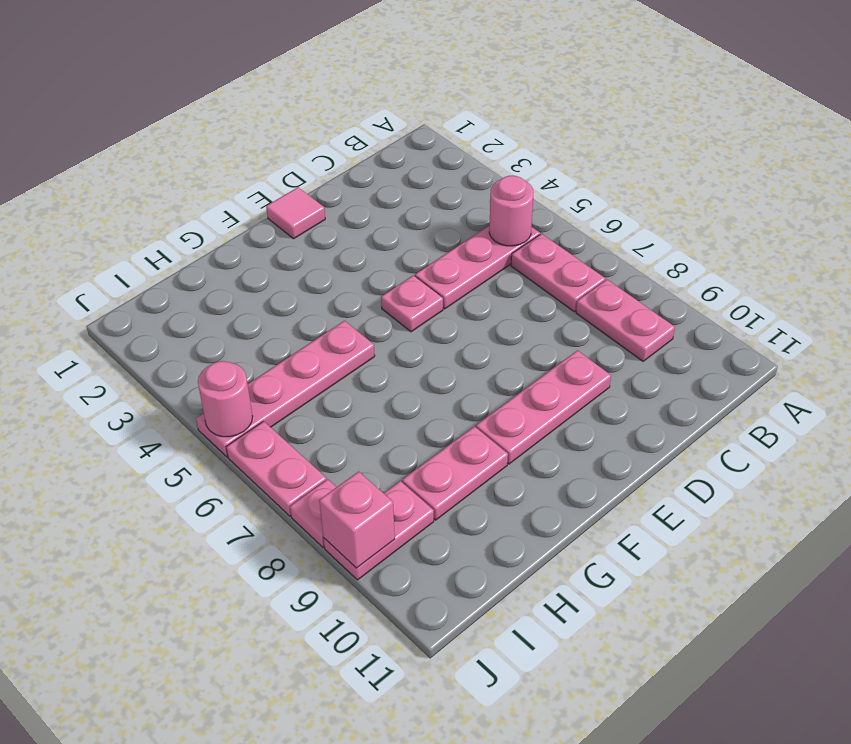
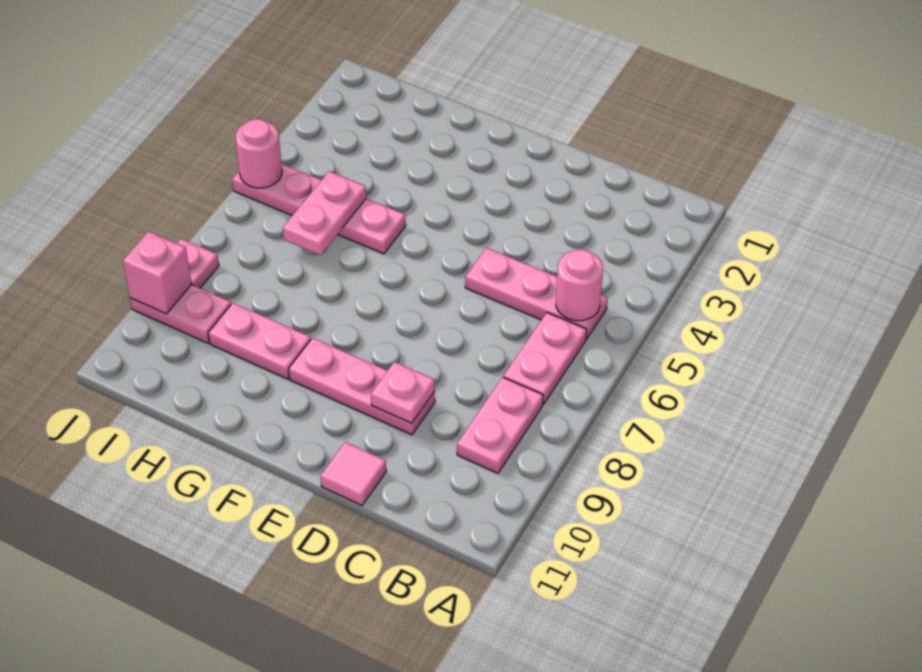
pink 1x1 tile [266,187,325,239] -> pink 1x1 tile moved to [321,442,386,505]
pink 1x1 plate [381,275,443,332] -> pink 1x1 plate moved to [371,362,435,423]
pink 1x2 plate [226,421,326,516] -> pink 1x2 plate moved to [283,171,366,255]

